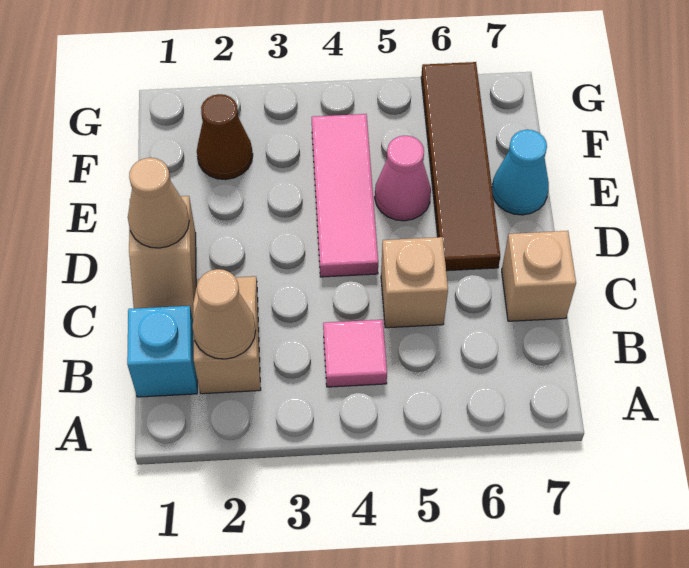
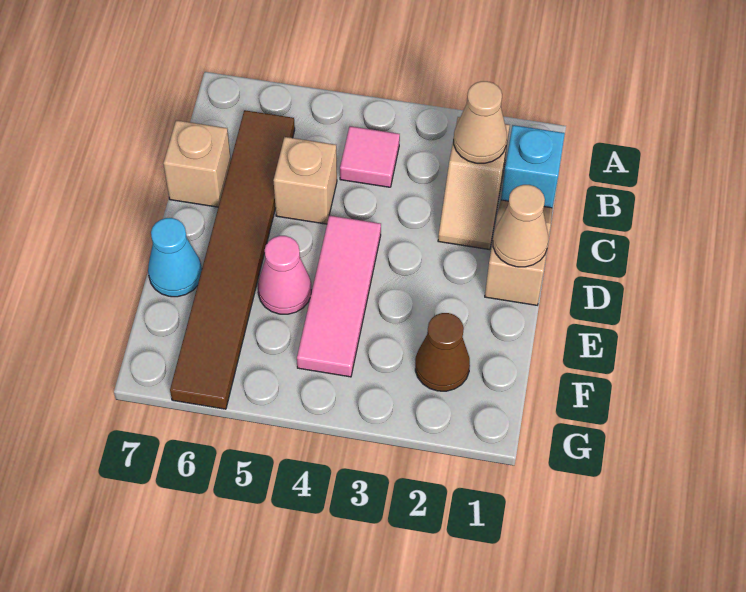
brown 1x4 tile [421,62,500,271] -> brown 1x6 tile [170,110,295,409]

